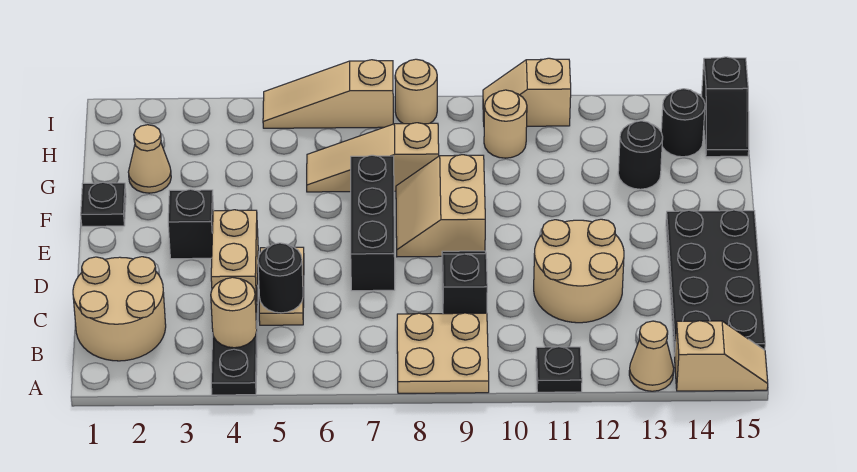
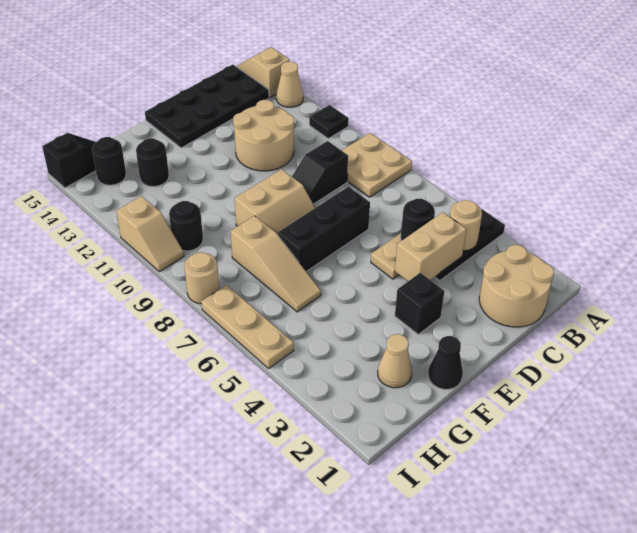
black 1x1 plate [81,182,126,226] -> black 1x1 cone [428,336,463,389]
tan 1x1 round brick [484,90,527,158] -> black 1x1 round brick [169,201,203,251]
tan 1x3 slope [263,60,393,128] -> tan 1x3 plate [201,285,294,368]

